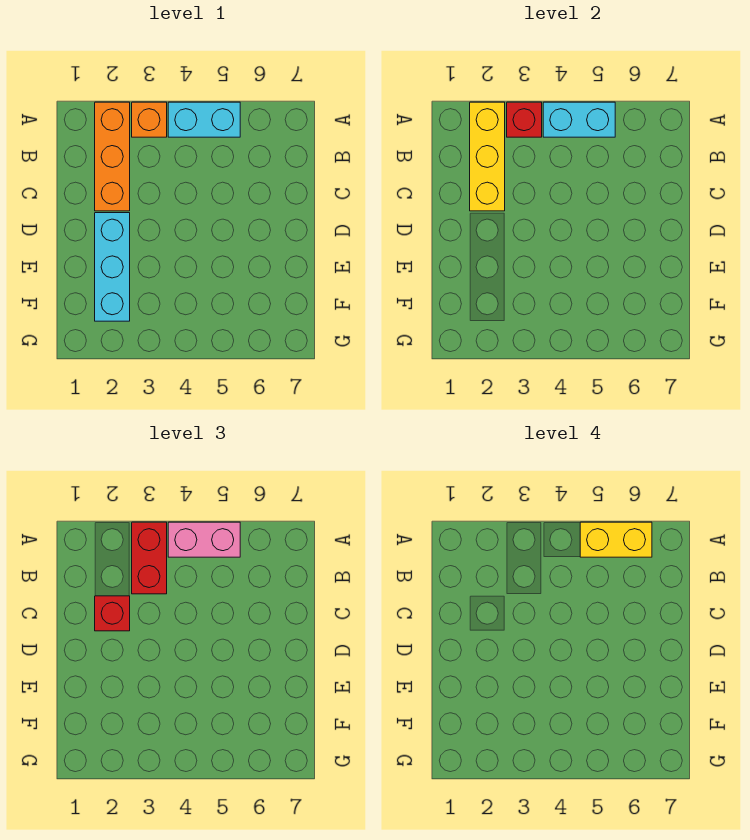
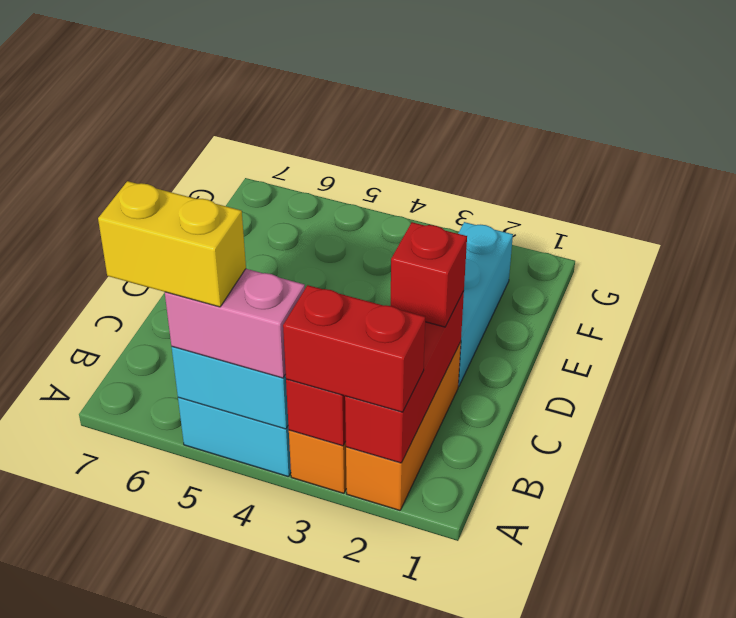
yellow 1x3 brick [470,102,505,211] -> red 1x3 brick [345,291,464,463]
red 1x2 brick [132,522,167,594] -> red 1x2 brick turned to [283,285,425,412]

